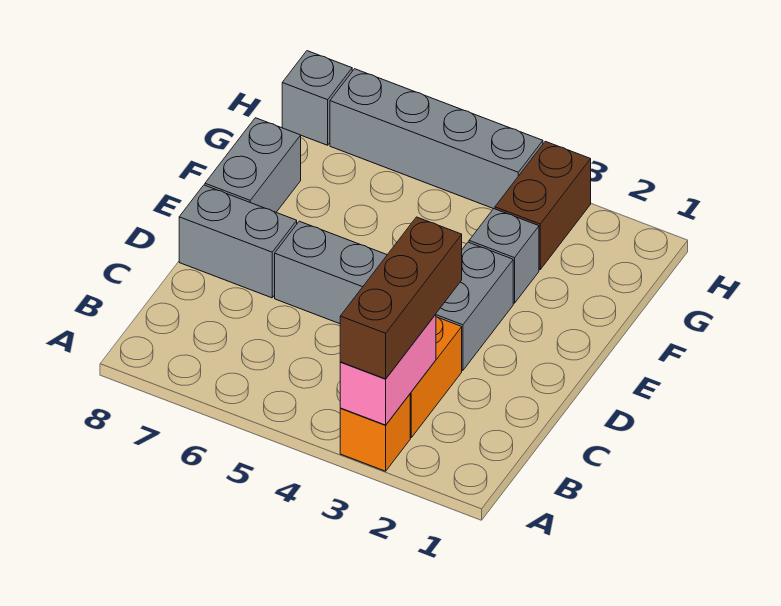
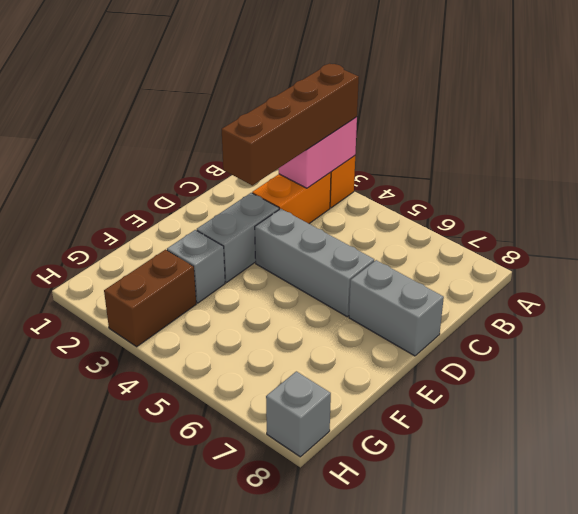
brown 1x3 brick [340,217,462,379] -> brown 1x4 brick [222,64,359,185]
grey 1x2 brick [205,118,301,212] -> none
grey 1x4 brick [330,69,543,209] -> none

